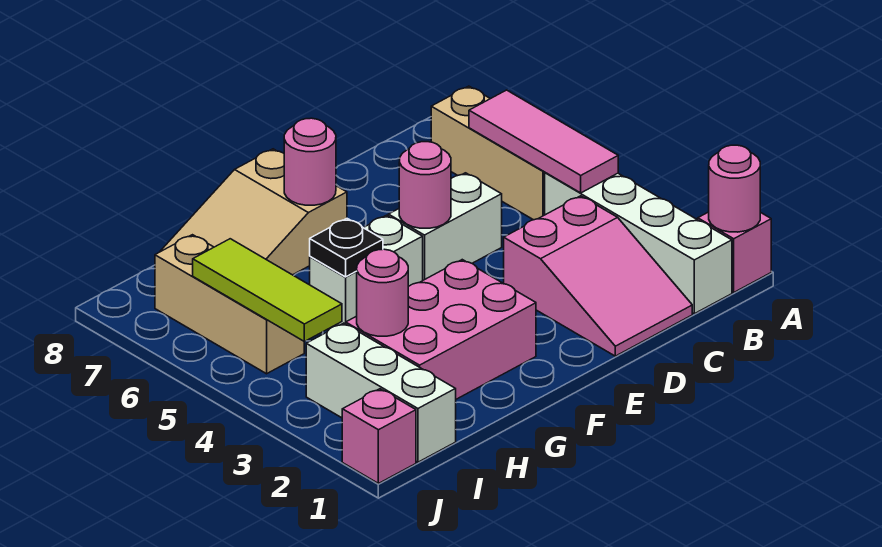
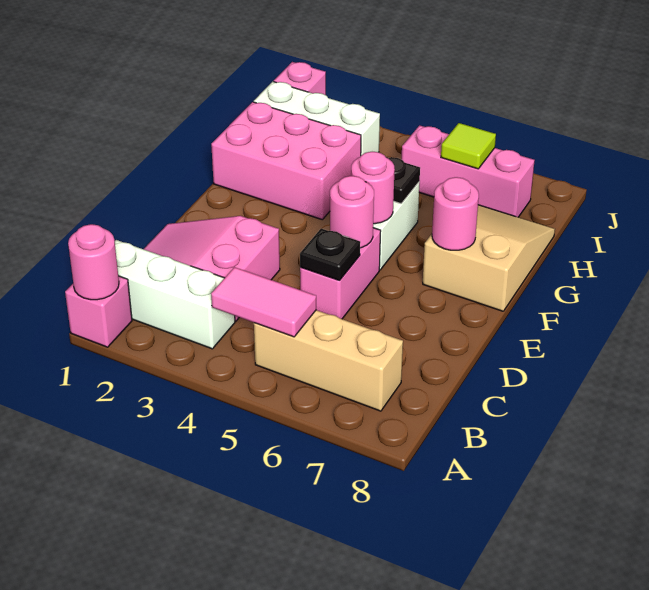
white 1x4 brick [545,173,732,314] -> white 1x3 brick [115,240,235,349]
pink 1x3 tile [469,90,618,193] -> pink 1x2 tile [211,267,316,337]
white 1x2 brick [388,173,502,280] -> pink 1x2 brick [300,228,381,319]
none -> black 1x1 plate [300,229,360,281]
pink 2x3 brick [346,260,536,399] -> pink 2x3 brick turned to [211,102,361,220]
pink 1x1 round brick [357,249,408,336] -> pink 1x1 round brick moved to [351,152,395,224]
lime 1x3 tile [193,239,342,342] -> lime 1x1 tile [441,123,496,169]
tan 1x3 brick [155,235,304,374] -> pink 1x3 brick [401,125,535,217]

